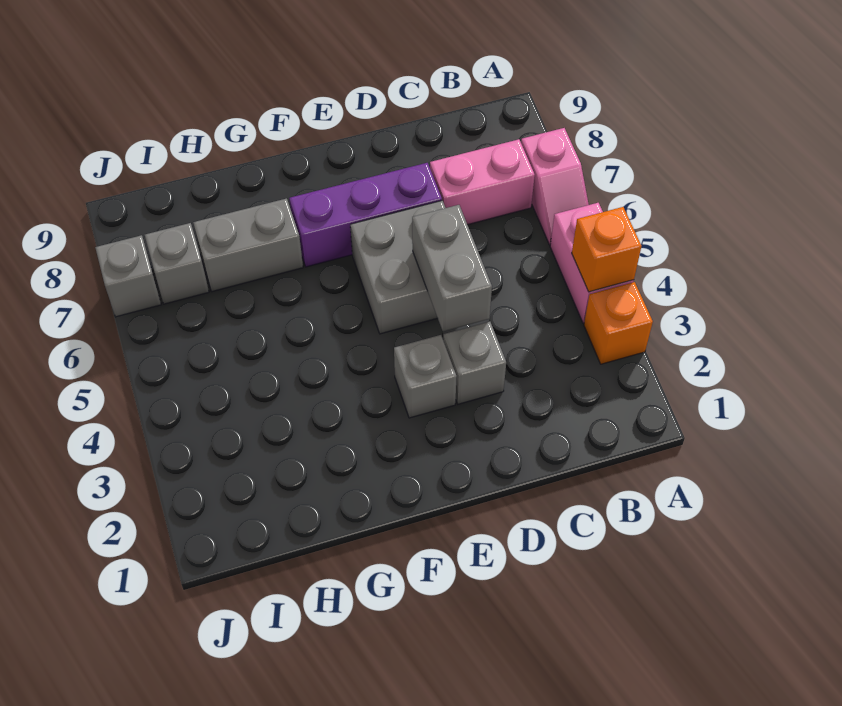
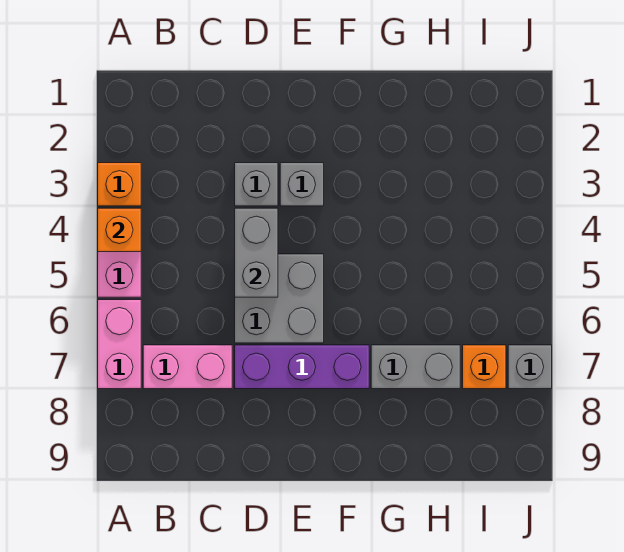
pink 1x2 slope [521,128,589,245] -> pink 1x2 brick [98,300,141,389]
grey 1x1 brick [145,223,209,304] -> orange 1x1 brick [463,345,506,389]

